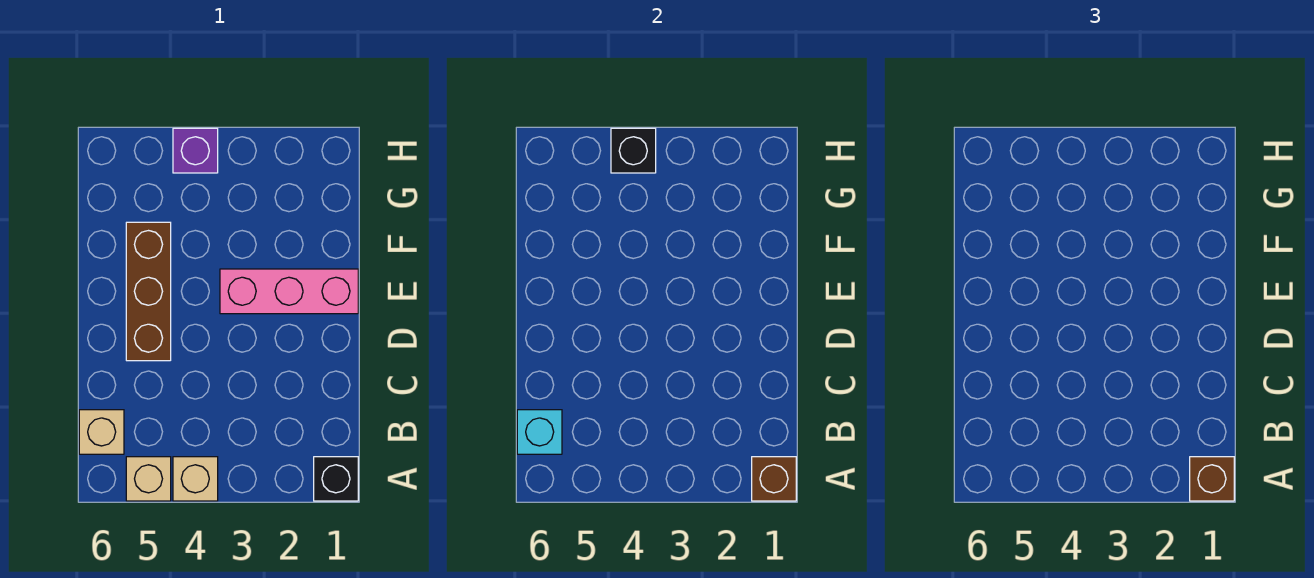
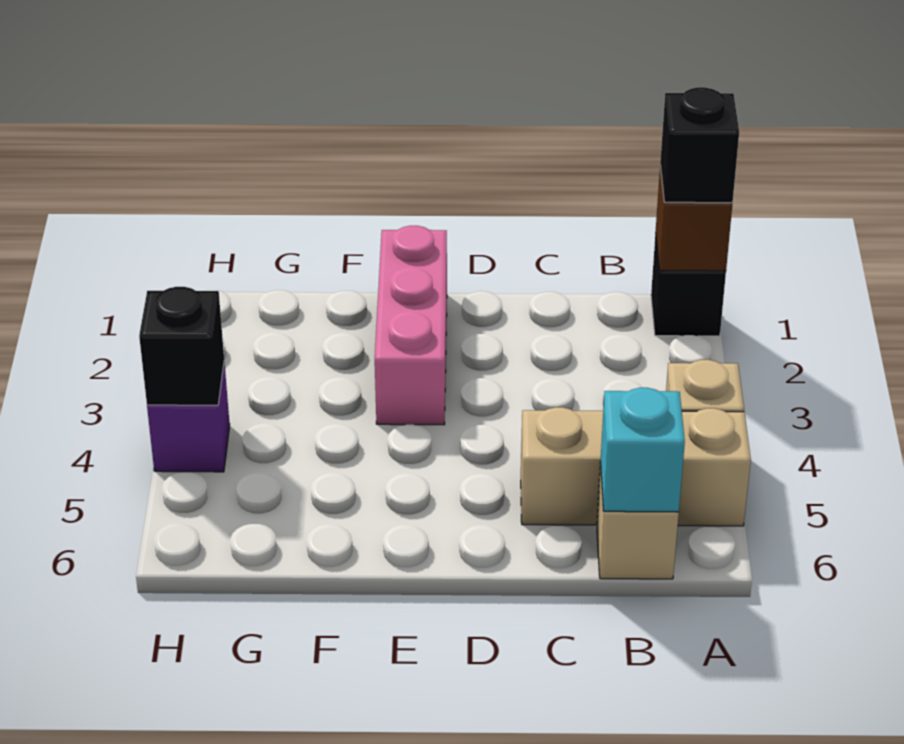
brown 1x1 brick [1190,457,1234,501] -> black 1x1 brick [660,87,739,203]
tan 1x1 brick [126,457,171,501] -> tan 1x3 brick [521,407,751,526]
brown 1x3 brick [126,222,171,361] -> none

